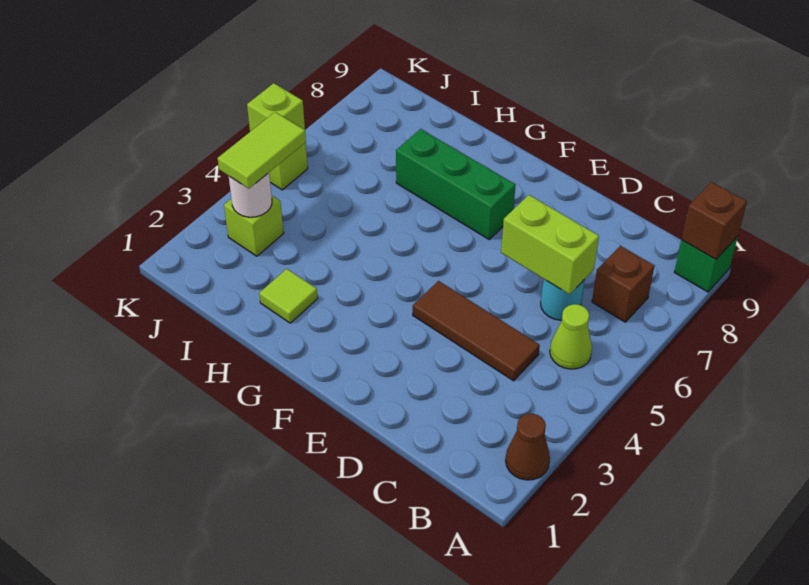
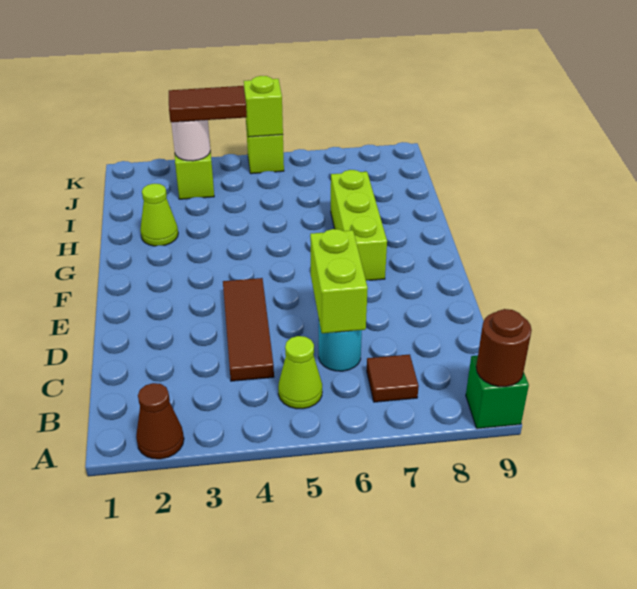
brown 1x1 brick [682,182,747,259] -> brown 1x1 round brick [476,309,532,387]
brown 1x1 brick [592,246,654,322] -> brown 1x1 tile [367,354,419,402]
green 1x3 brick [396,129,515,239] -> lime 1x3 brick [331,170,387,281]
lime 1x1 tile [259,269,318,323] -> lime 1x1 cone [140,184,178,246]
lime 1x2 tile [218,112,306,188] -> brown 1x2 tile [169,86,247,122]

